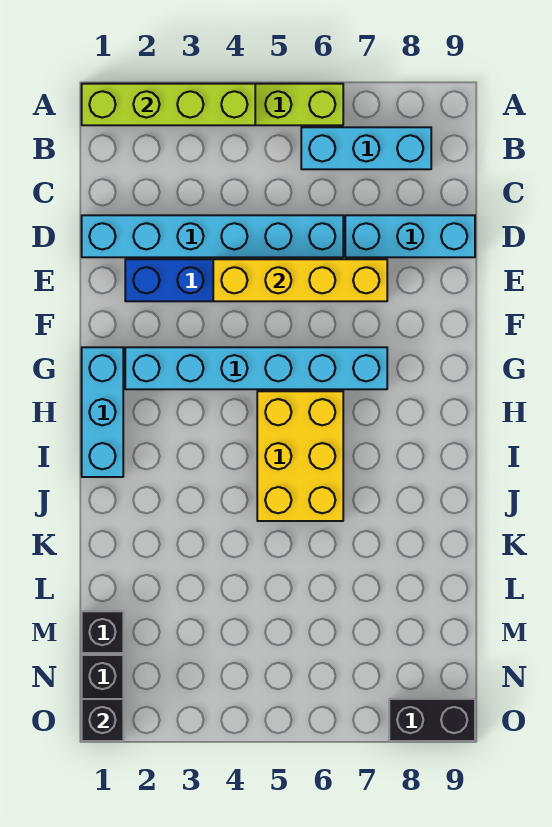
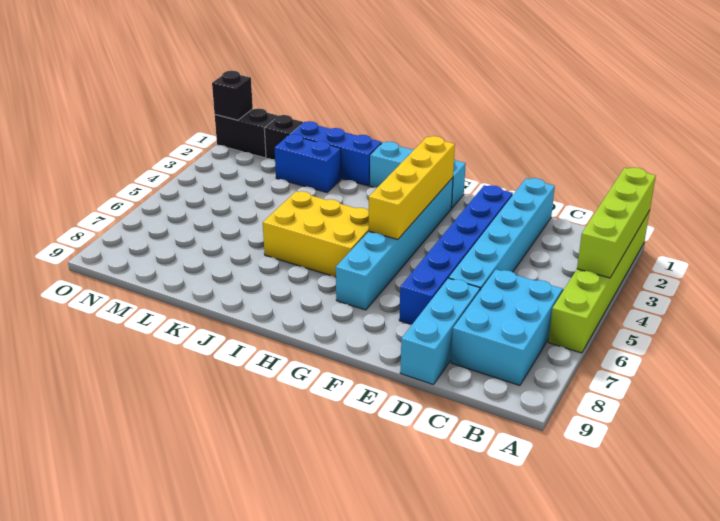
cyan 1x3 brick [301,127,431,169] -> cyan 2x3 brick [451,269,563,386]
yellow 1x4 brick [213,259,387,301] -> yellow 1x4 brick moved to [369,136,455,240]
none -> blue 1x3 brick [290,121,382,186]
none -> blue 1x2 brick [274,134,341,192]
black 1x2 brick [389,699,475,741] -> none

